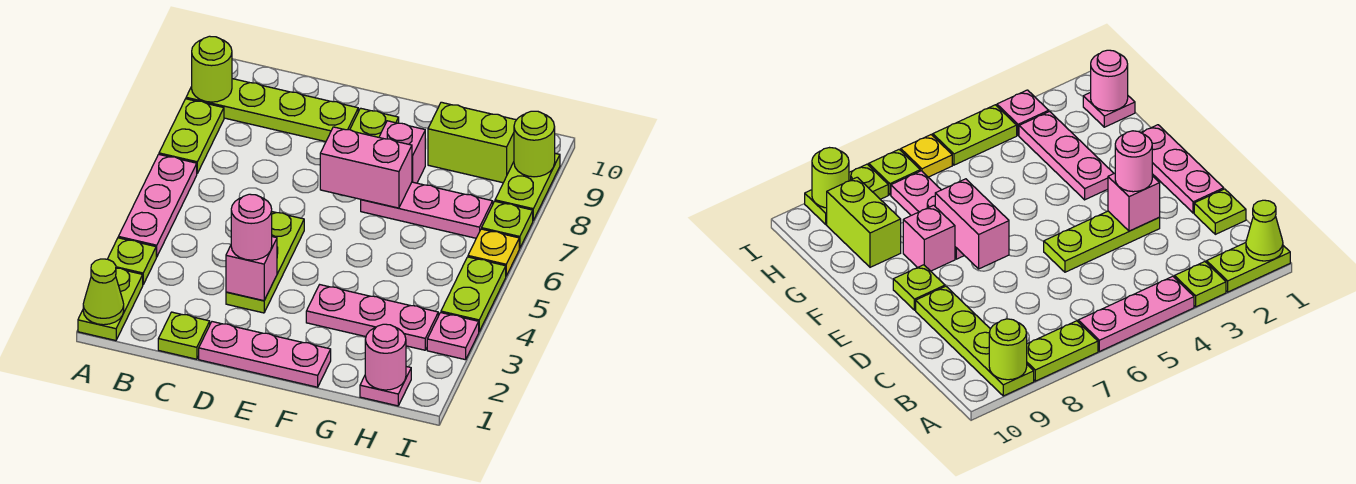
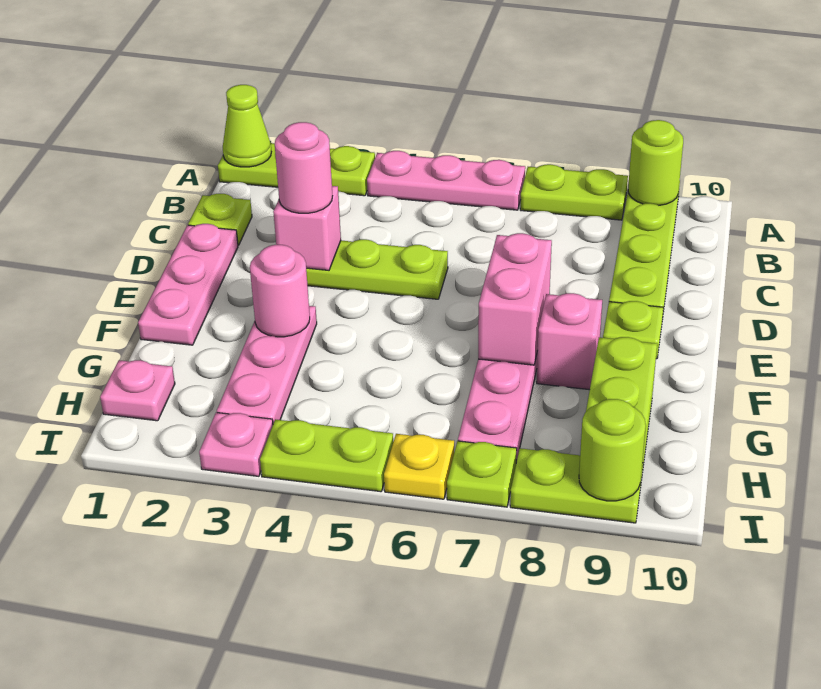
pink 1x1 round brick [365,324,406,390] -> pink 1x1 round brick moved to [250,245,310,337]

